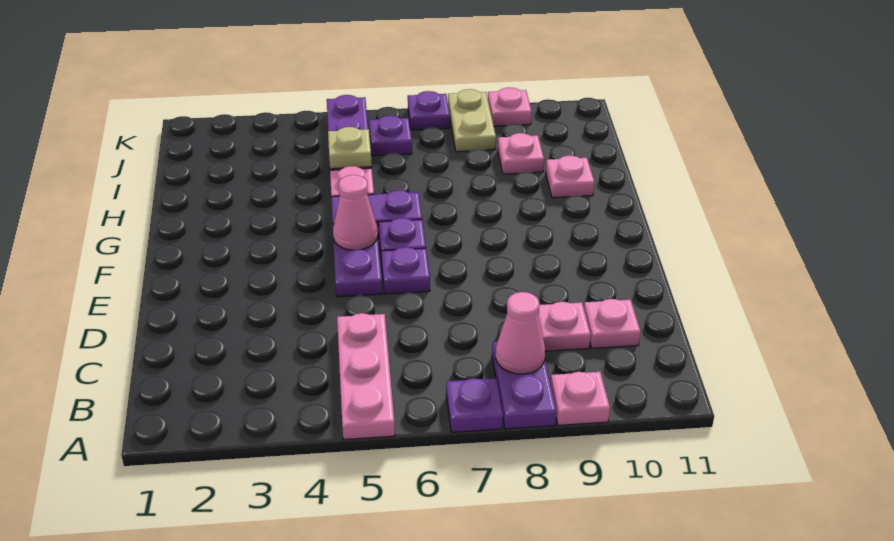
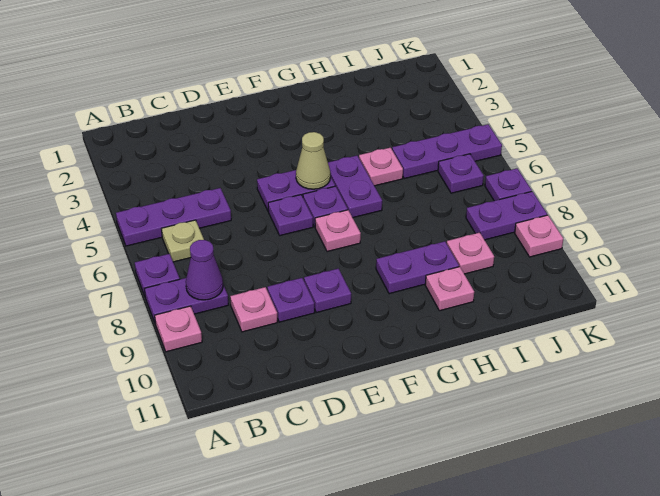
pink 1x3 plate [337,313,395,440] -> purple 1x3 plate [116,188,231,246]
pink 1x1 cone [496,292,545,374] -> purple 1x1 cone [186,240,223,300]
pink 1x1 plate [584,299,641,348] -> pink 1x1 plate moved to [315,210,361,252]
none -> purple 1x1 plate [267,278,315,322]
none -> purple 1x1 plate [304,268,351,313]
pink 1x1 cone [333,175,378,250] -> tan 1x1 cone [296,132,330,189]
none -> purple 1x2 plate [376,241,459,294]
tan 1x1 plate [328,127,372,169] -> tan 1x1 plate moved to [161,220,204,262]
tan 1x2 plate [448,89,496,152] -> purple 1x2 plate [466,191,547,240]

